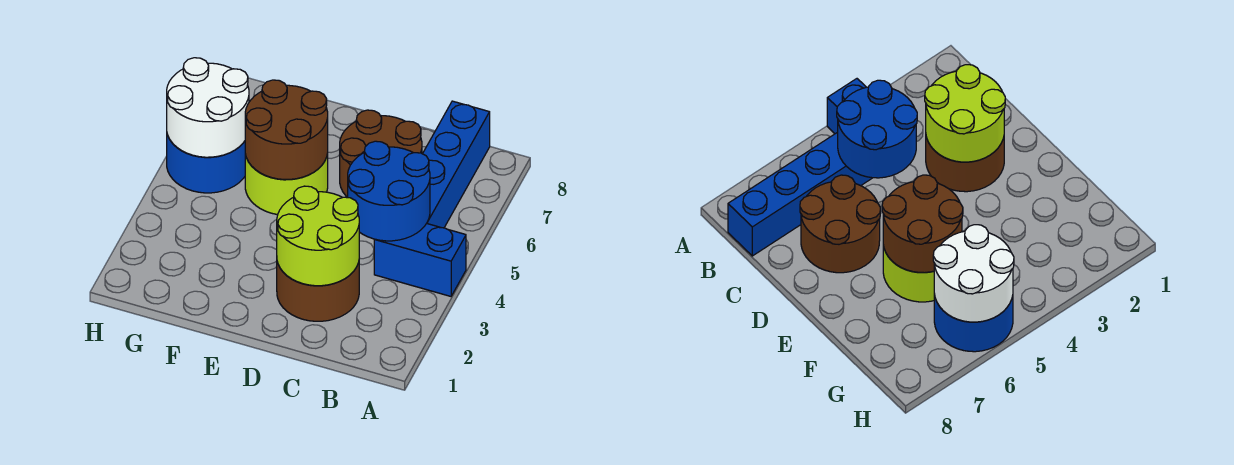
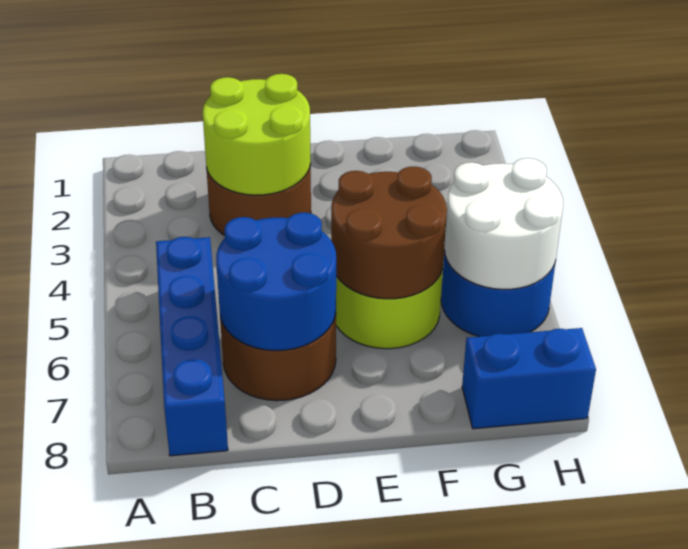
blue 1x2 brick [374,224,466,296] -> blue 1x2 brick moved to [462,328,596,429]
blue 2x2 round brick [348,141,430,241] -> blue 2x2 round brick moved to [216,213,336,351]

